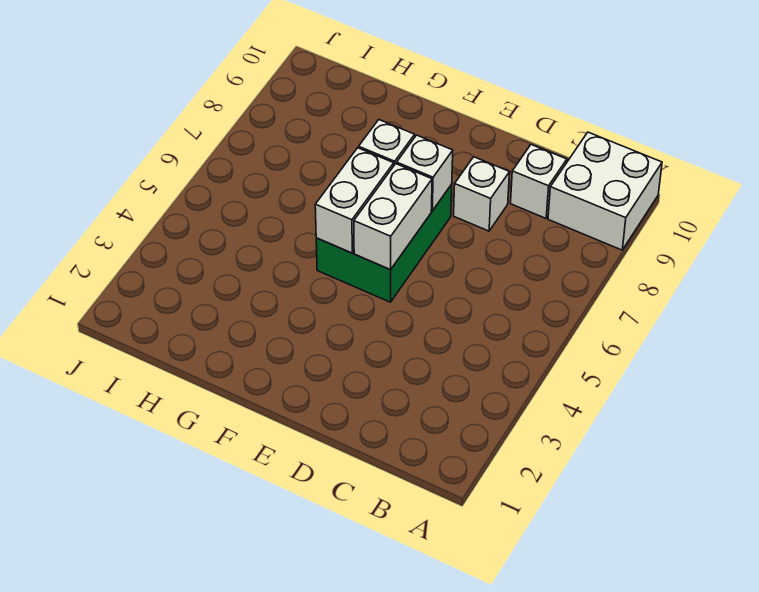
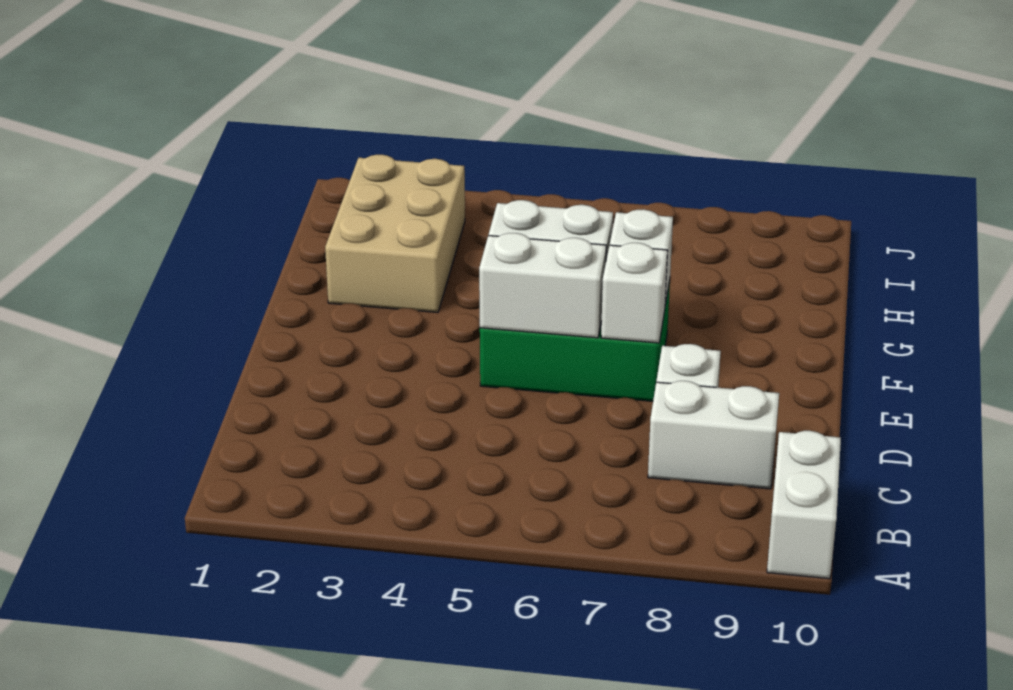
white 2x2 brick [548,132,662,250] -> white 1x2 brick [767,431,841,579]
white 1x1 brick [511,145,567,218] -> white 1x2 brick [648,381,779,489]
none -> tan 2x3 brick [325,155,465,313]

